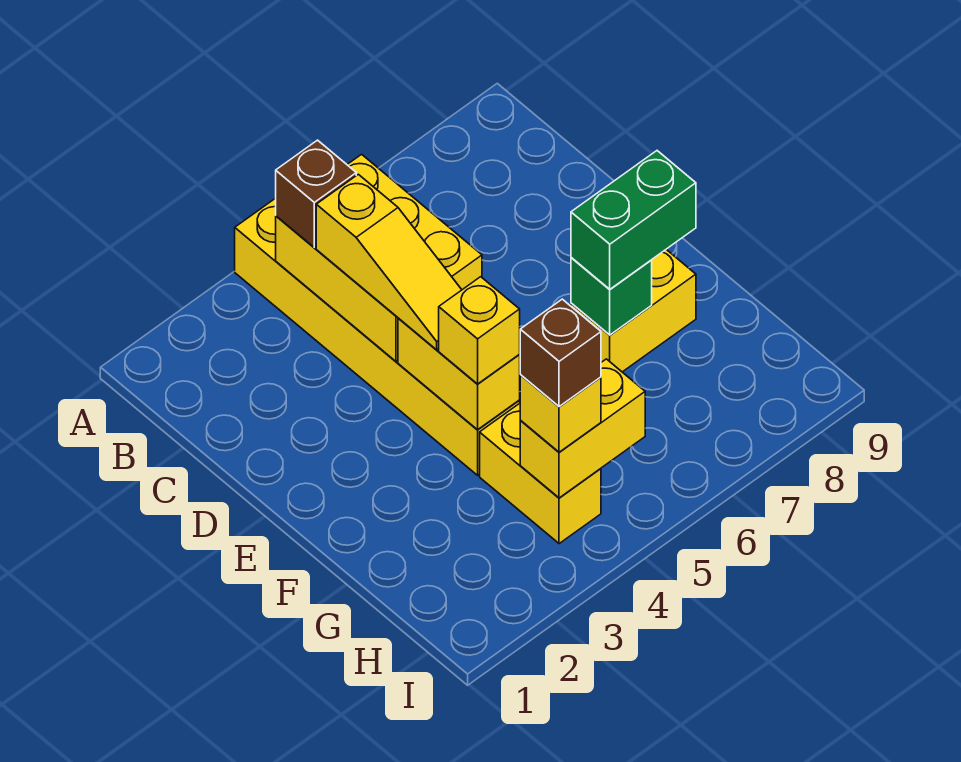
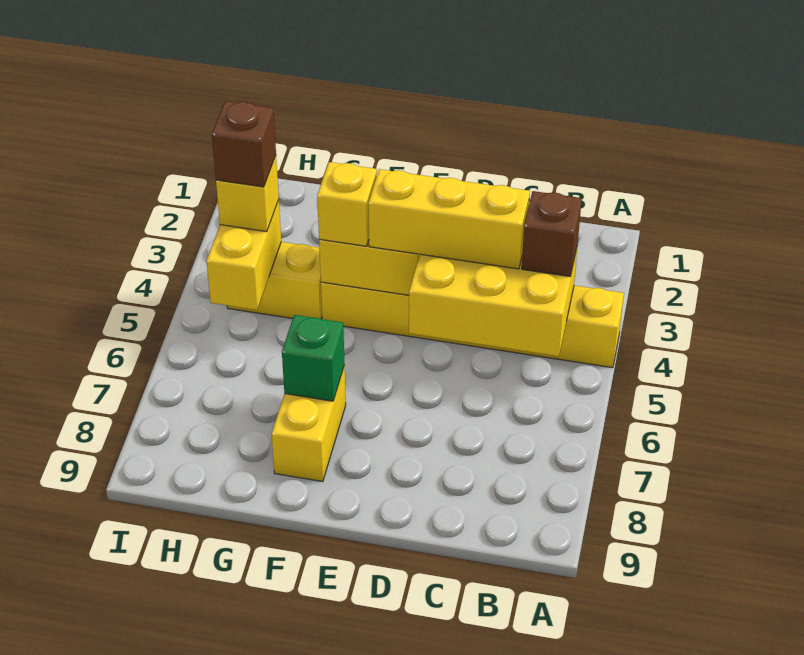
yellow 1x3 slope [316,174,462,350] -> yellow 1x3 brick [368,169,530,269]
green 1x2 brick [571,151,696,289] -> none

